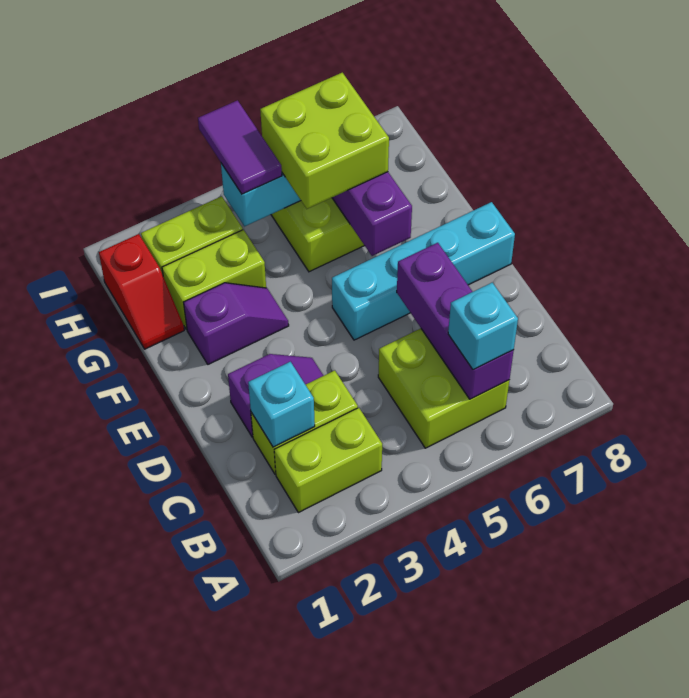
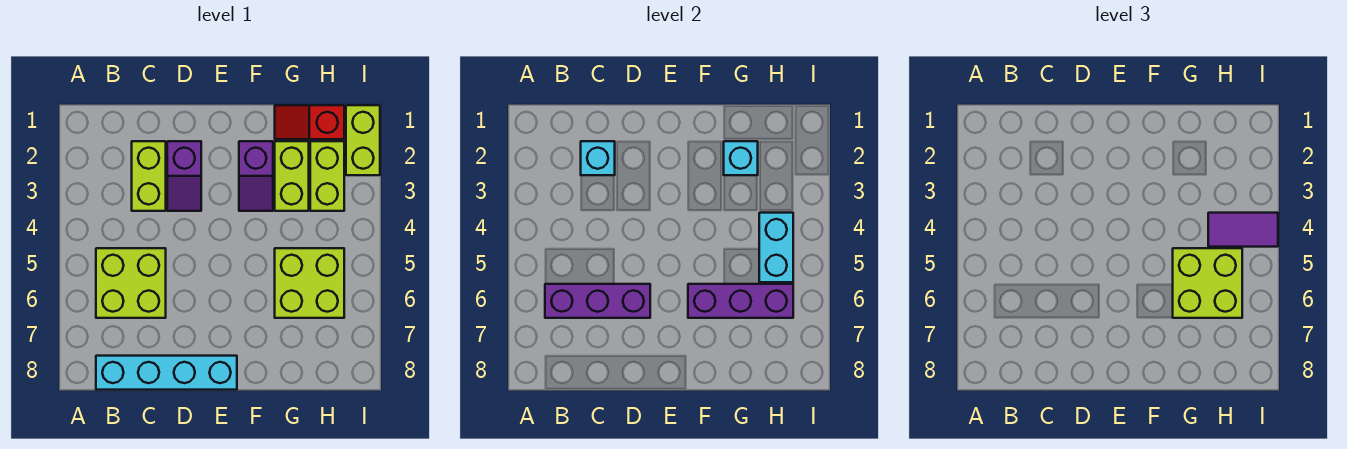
lime 1x2 brick [274,408,382,513] -> lime 1x2 brick moved to [346,105,380,175]
cyan 1x1 brick [448,282,518,370] -> cyan 1x1 brick moved to [724,141,758,175]
cyan 1x4 brick [332,202,515,340] -> cyan 1x4 brick turned to [96,356,237,390]

